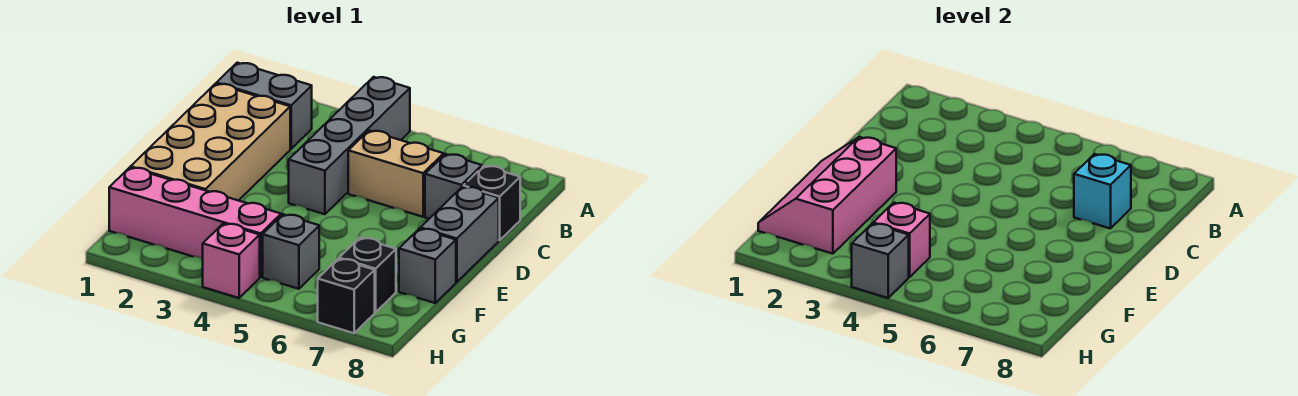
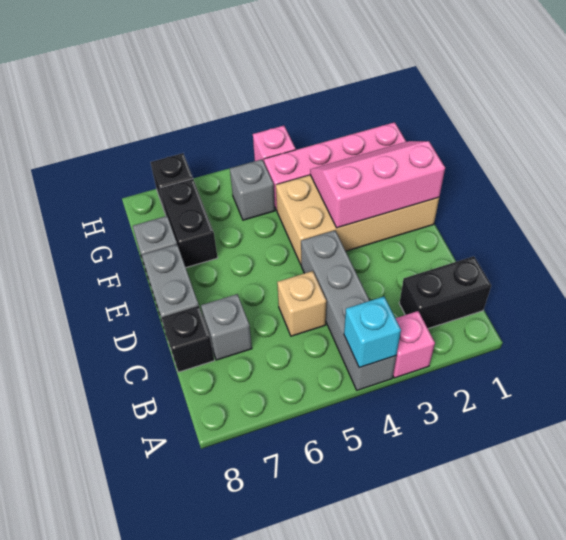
grey 1x2 brick [217,63,312,149] -> black 1x2 brick [399,256,491,329]
tan 2x4 brick [131,84,290,201] -> tan 2x4 brick turned to [276,175,439,264]
tan 1x2 brick [348,131,444,217] -> tan 1x1 brick [277,271,326,336]
cyan 1x1 brick [1074,154,1131,229] -> cyan 1x1 brick moved to [344,297,401,368]
pink 2x3 slope [758,137,896,254] -> pink 2x3 slope turned to [310,141,445,228]
pink 1x1 brick [873,203,930,277] -> pink 1x1 brick moved to [393,311,435,378]
black 1x1 brick [339,238,396,312] -> black 1x2 brick [160,179,218,268]
grey 1x1 brick [852,224,909,298] -> none

